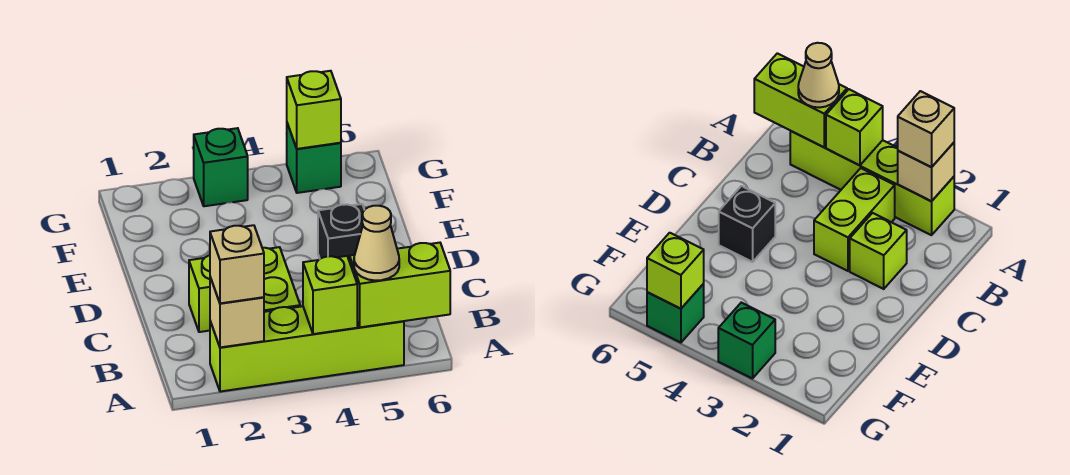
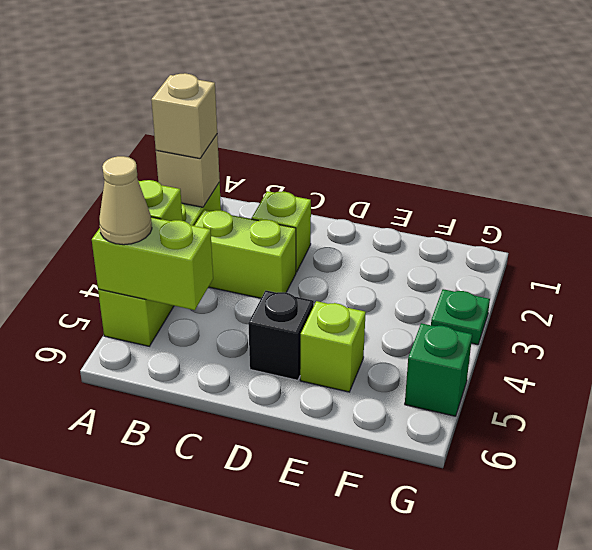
lime 1x2 brick [350,243,450,327] -> lime 1x2 brick turned to [92,217,213,310]
green 1x1 brick [194,128,248,206] -> green 1x1 plate [431,289,490,345]
lime 1x1 brick [287,71,341,149] -> lime 1x1 brick moved to [300,301,366,392]

